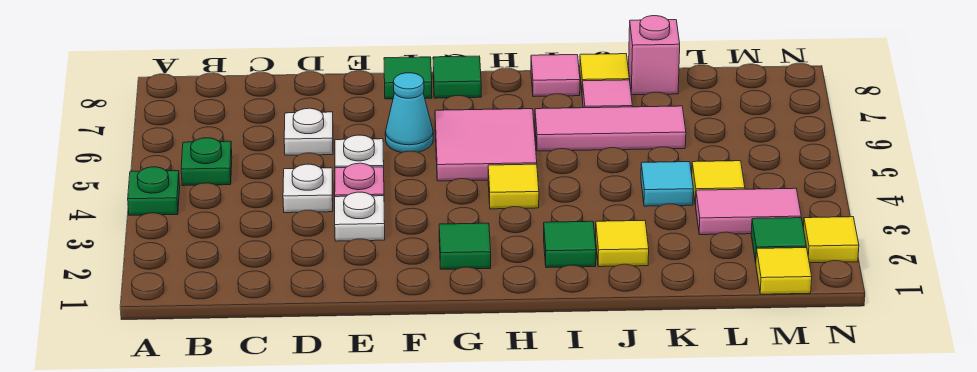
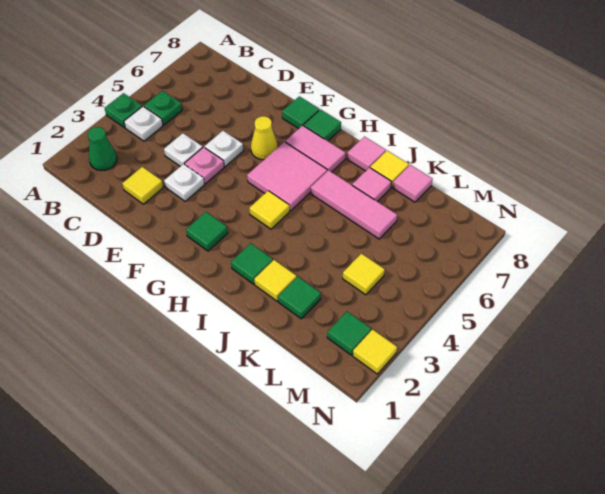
none -> green 1x1 cone [88,127,117,171]
white 1x1 plate [284,108,333,155] -> white 1x1 plate moved to [124,106,163,141]
cyan 1x1 cone [385,73,433,153] -> yellow 1x1 cone [251,116,278,160]
none -> green 1x1 tile [278,277,321,319]
cyan 1x1 tile [641,162,693,206] -> none
pink 1x1 brick [629,16,680,95] -> pink 1x1 tile [393,165,433,202]
pink 1x2 tile [696,188,801,235] -> pink 1x2 tile moved to [285,125,346,172]
yellow 1x1 tile [756,248,812,294] -> yellow 1x1 tile moved to [122,167,163,204]

